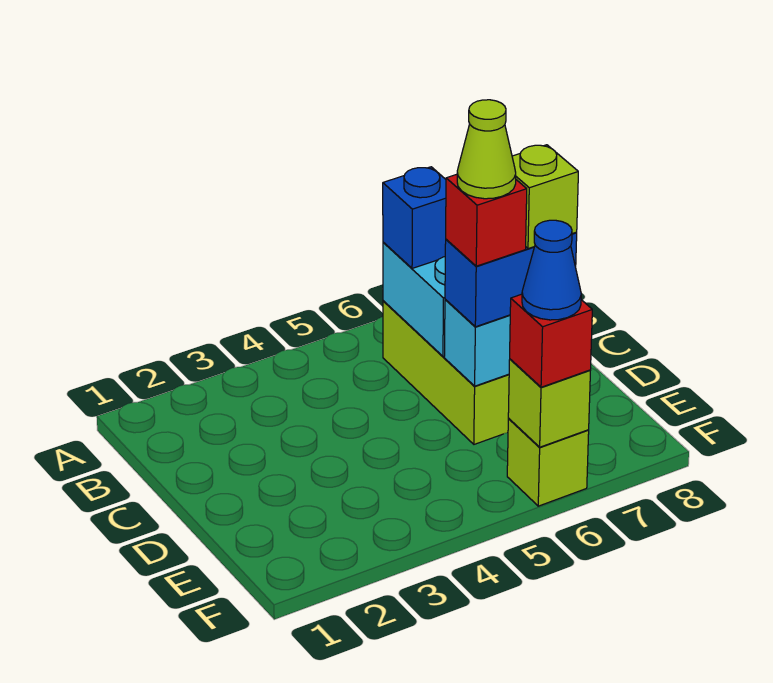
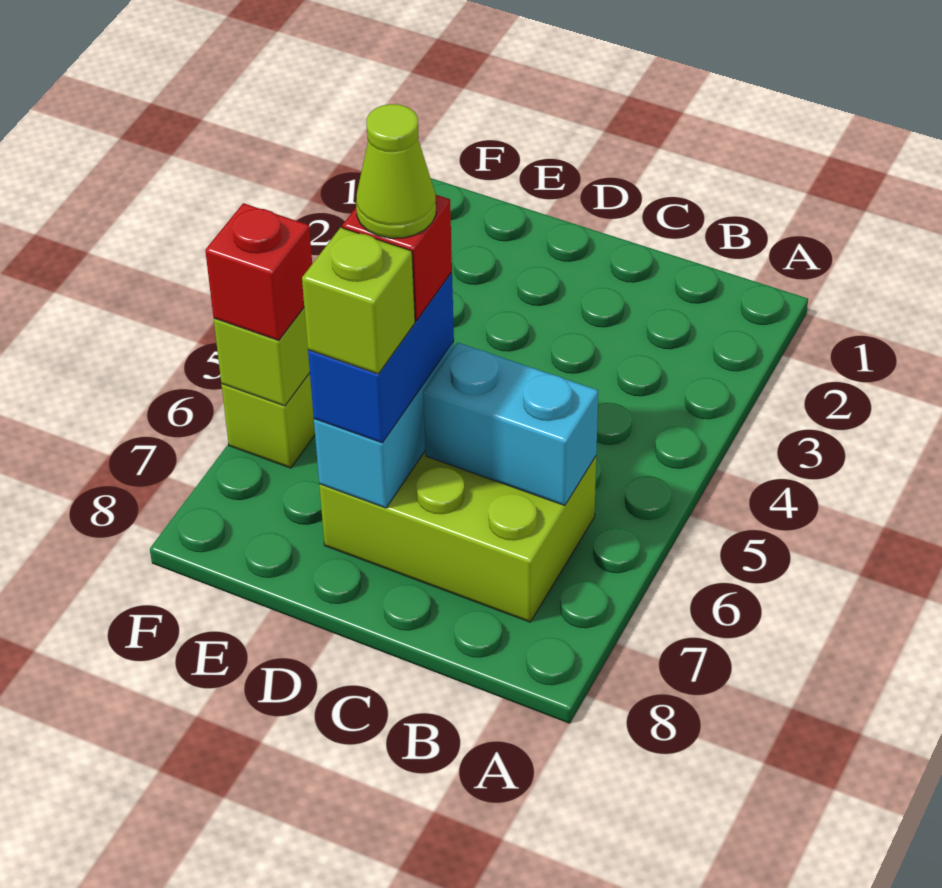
blue 1x1 brick [383,167,446,268] -> none
blue 1x1 cone [522,220,581,320] -> none

